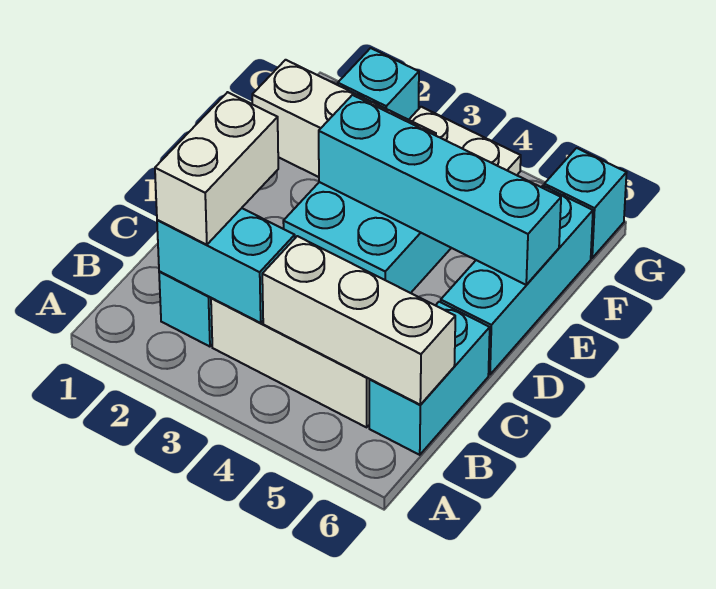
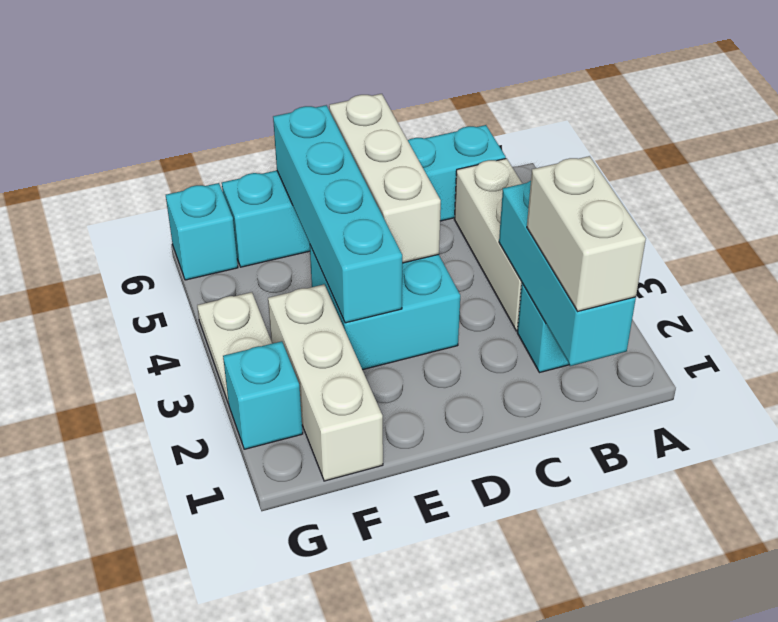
cyan 1x2 brick [157,208,295,323] -> cyan 1x3 brick [499,181,636,366]
white 1x2 brick [155,92,278,245] -> white 1x2 brick turned to [527,156,646,311]
white 1x3 brick [262,236,455,405] -> white 1x3 brick moved to [329,94,441,263]

